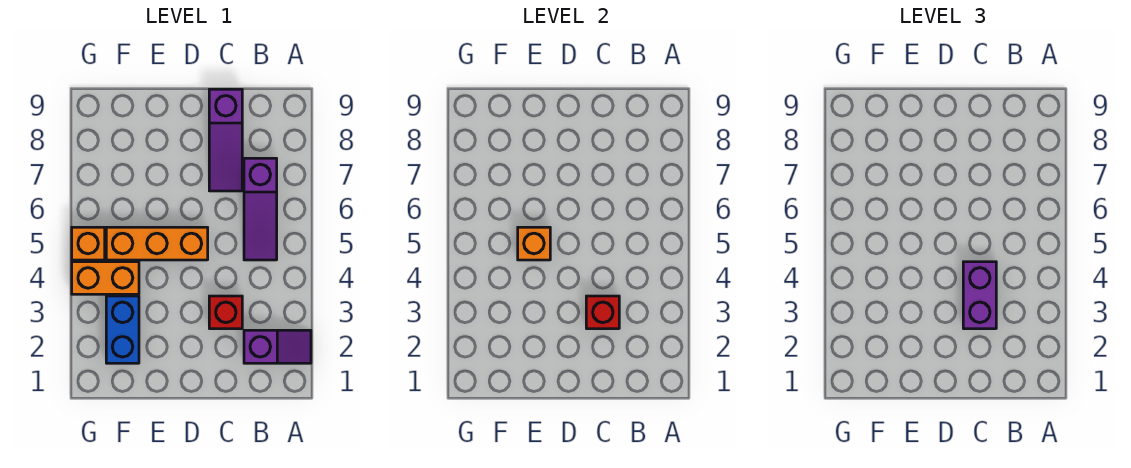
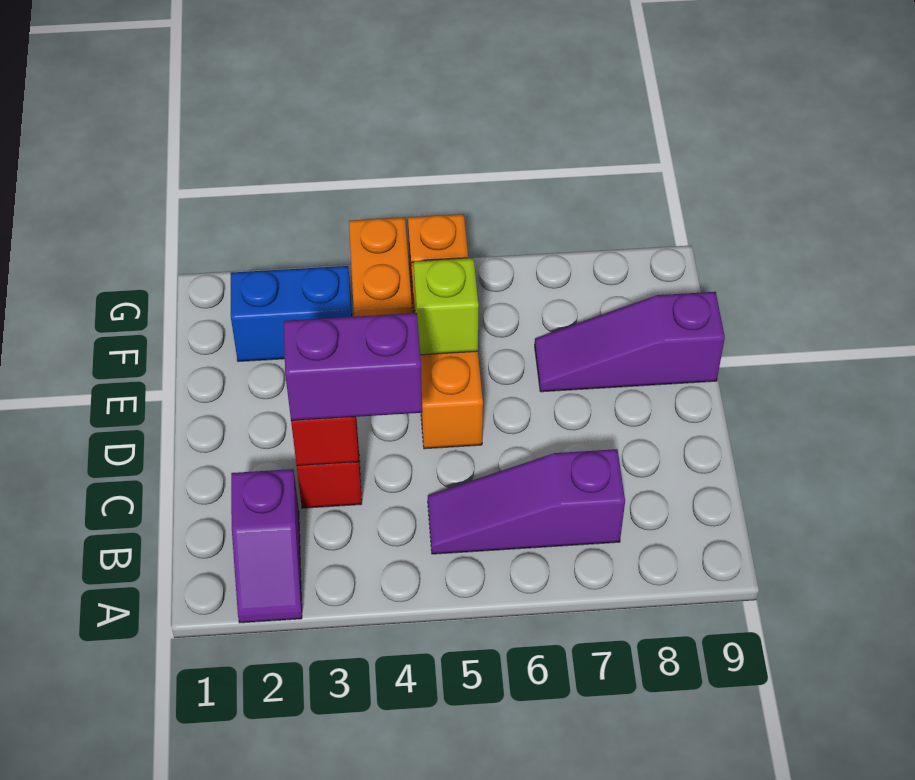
purple 1x3 slope [209,89,242,191] -> purple 1x3 slope moved to [535,292,725,392]
orange 1x1 brick [518,227,550,260] -> lime 1x1 brick [414,258,479,355]

